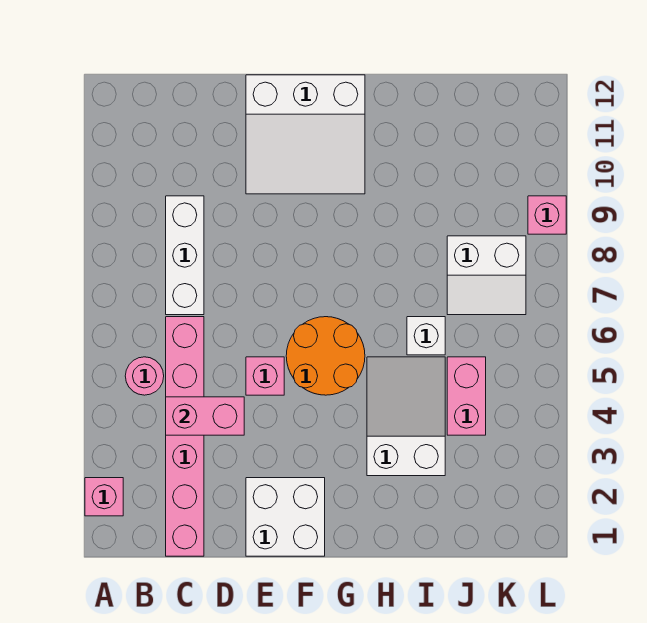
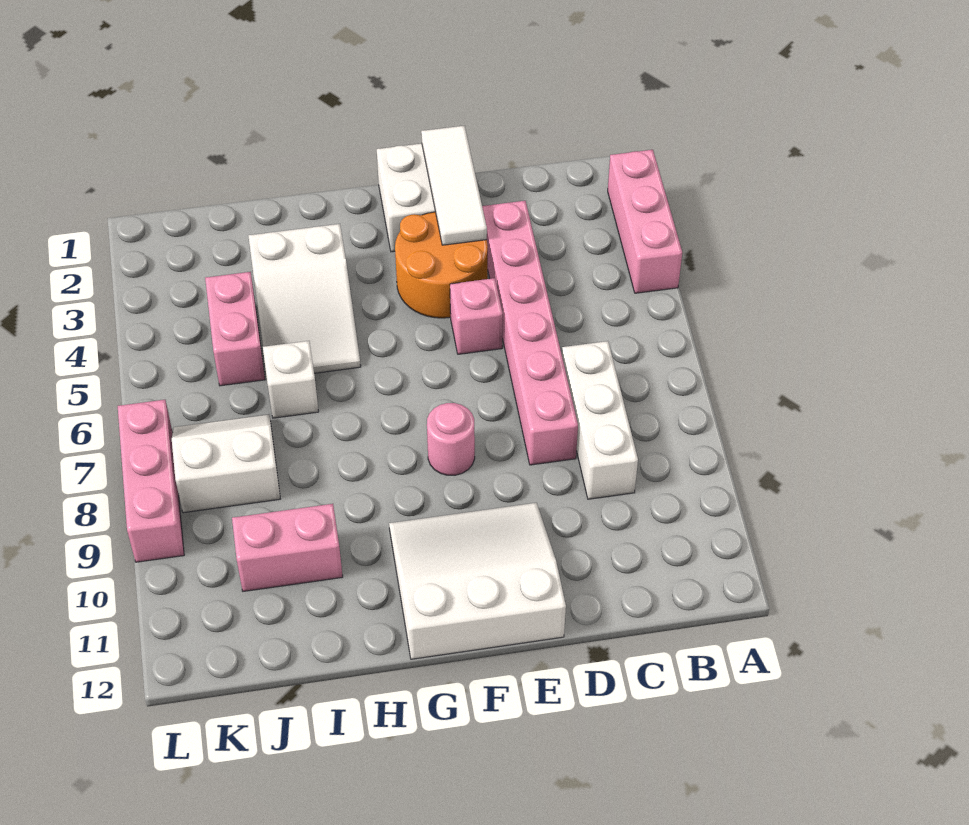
pink 1x1 brick [85,478,123,516] -> pink 1x3 brick [608,150,682,293]
pink 1x1 round brick [125,357,164,395] -> pink 1x1 round brick moved to [427,403,475,475]
pink 1x6 brick [166,317,204,556] -> pink 1x6 brick moved to [482,201,578,465]
pink 1x2 brick [166,397,244,435] -> pink 1x2 brick moved to [232,504,343,591]
none -> white 1x3 tile [421,126,487,245]
orange 2x2 round brick [286,317,365,395] -> orange 2x2 round brick moved to [395,212,488,318]
pink 1x1 brick [528,196,566,234] -> pink 1x3 brick [118,400,184,562]

